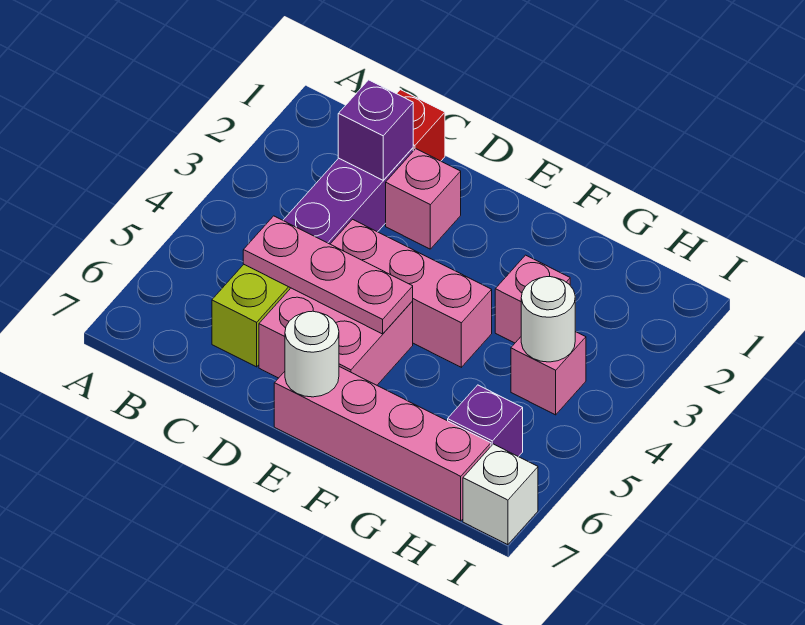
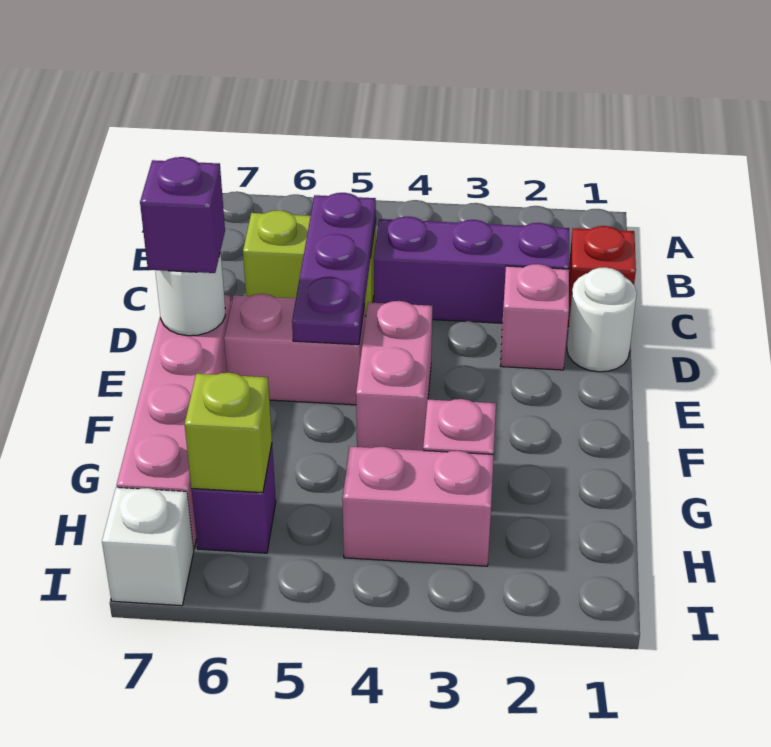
purple 1x1 brick [338,80,413,180] -> purple 1x1 brick moved to [140,157,225,273]
pink 1x3 plate [243,216,413,334] -> purple 1x3 plate [292,193,376,345]
pink 1x3 brick [331,219,492,367] -> pink 1x2 brick [356,301,433,450]
pink 2x2 brick [259,288,413,385] -> pink 1x2 brick [224,294,365,405]
pink 1x1 brick [511,332,586,415] -> pink 1x2 brick [342,446,494,566]
white 1x1 round brick [521,277,575,362] -> white 1x1 round brick moved to [567,267,637,372]
none -> lime 1x1 brick [185,373,272,493]

